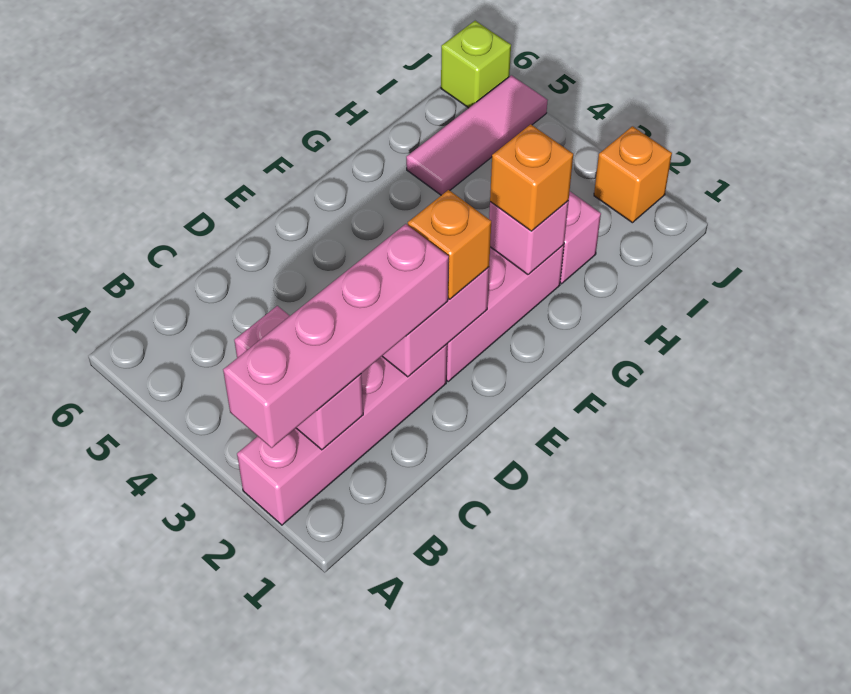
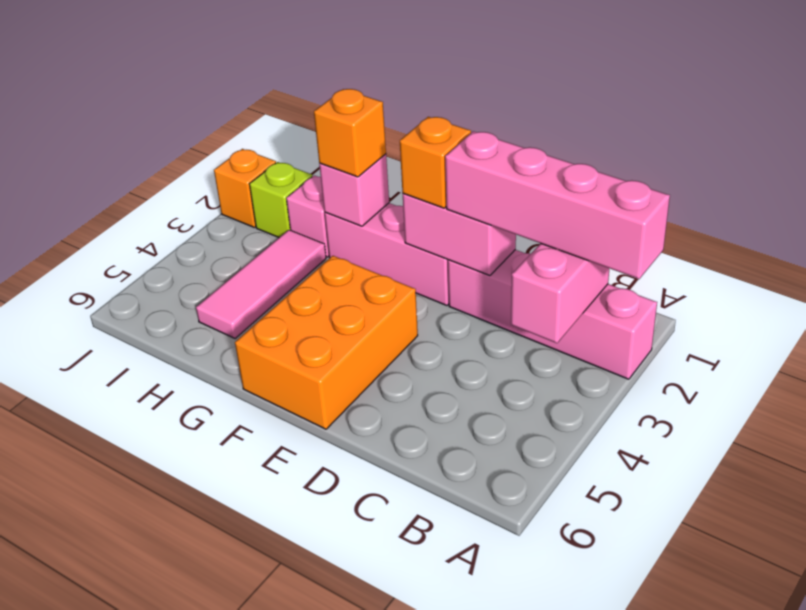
none -> orange 2x3 brick [235,256,418,429]
pink 1x3 tile [406,75,548,195] -> pink 1x3 tile turned to [196,230,326,339]
lime 1x1 brick [441,21,511,108] -> lime 1x1 brick moved to [250,162,313,237]

